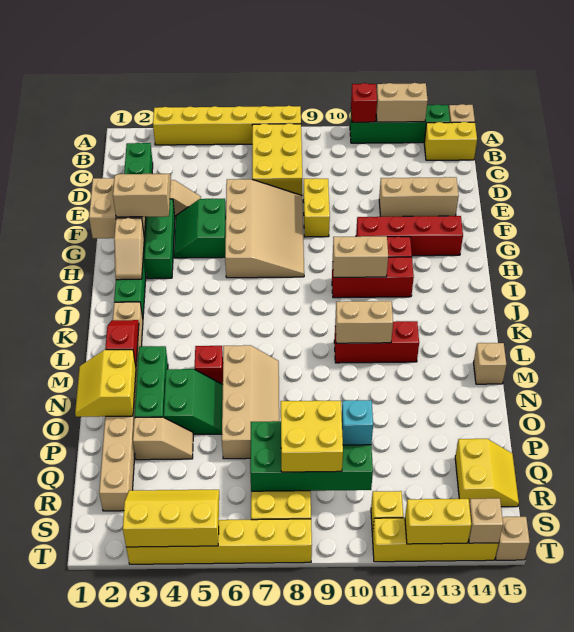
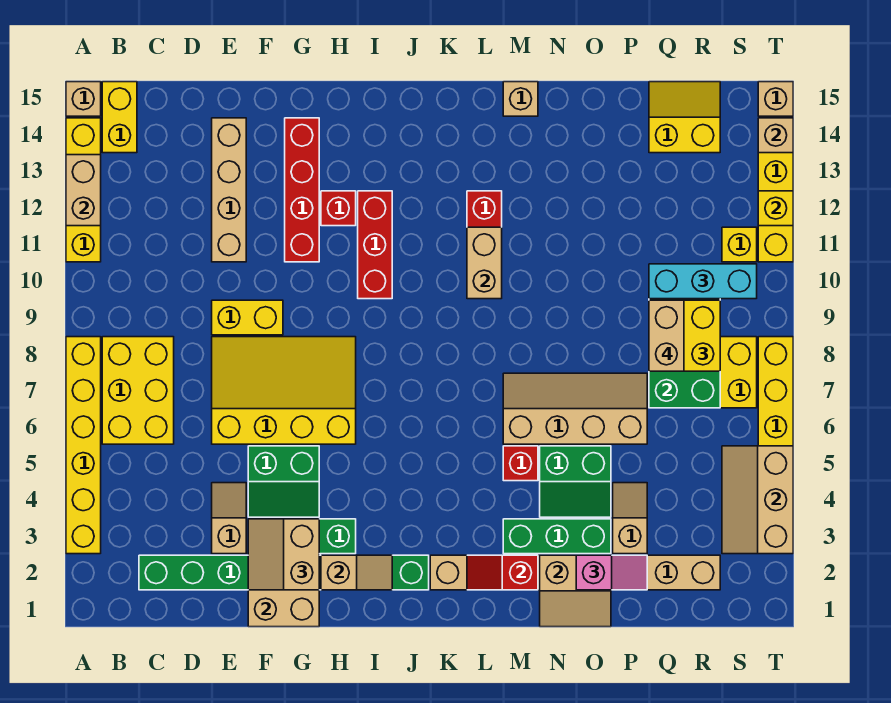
green 1x4 brick [350,104,450,143] -> yellow 1x4 brick [66,118,101,262]
red 1x1 brick [351,83,377,122] -> none
yellow 2x3 brick [252,123,302,195] -> yellow 2x3 brick turned to [102,337,174,444]
tan 3x4 slope [225,179,304,278] -> yellow 3x4 slope [212,337,356,444]
tan 1x3 brick [379,177,459,217] -> tan 1x4 brick [212,118,246,262]
tan 1x2 brick [333,236,388,277] -> tan 1x2 brick moved to [649,300,684,371]
yellow 2x2 slope [75,350,136,417] -> tan 2x2 slope [540,555,611,627]
green 2x2 slope [164,369,223,434] -> green 2x2 slope turned to [540,446,611,517]
none -> pink 1x2 slope [576,555,647,590]
cyan 1x1 brick [342,400,373,445] -> cyan 1x3 brick [649,264,757,299]
yellow 2x3 slope [123,490,219,547] -> tan 2x3 slope [722,446,793,554]
yellow 1x2 brick [405,499,471,544] -> yellow 1x1 brick [758,191,793,226]

